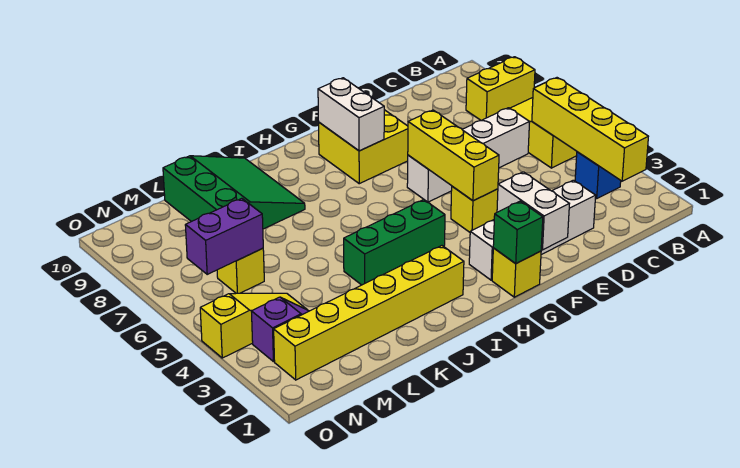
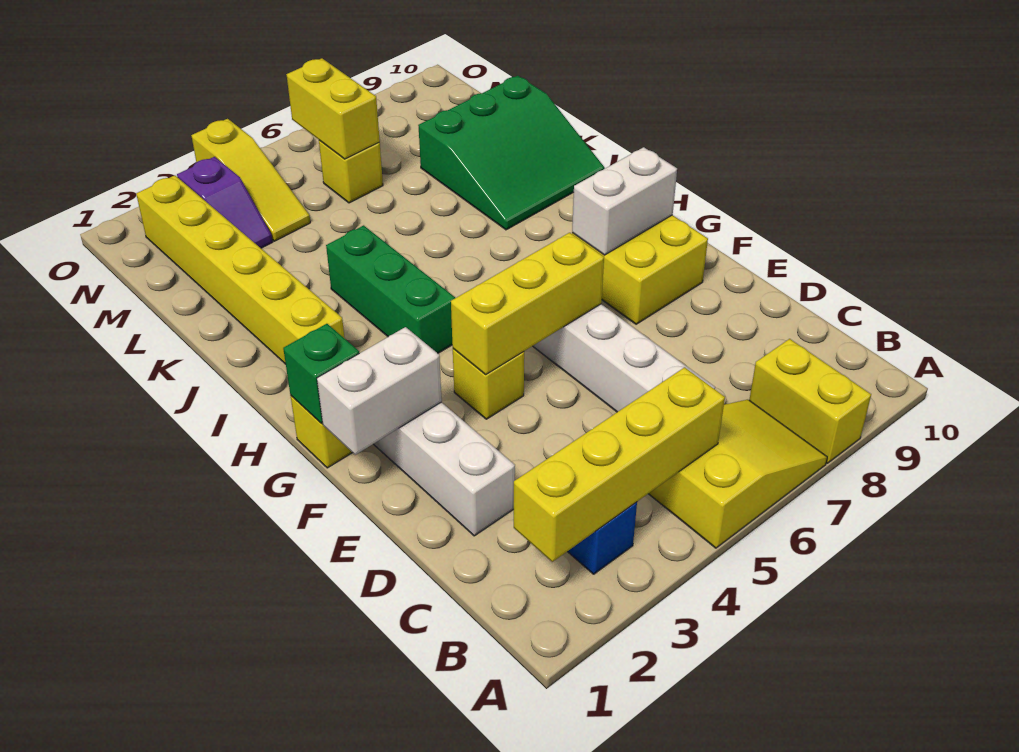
purple 1x2 brick [185,198,263,274] -> yellow 1x2 brick [286,58,380,159]

